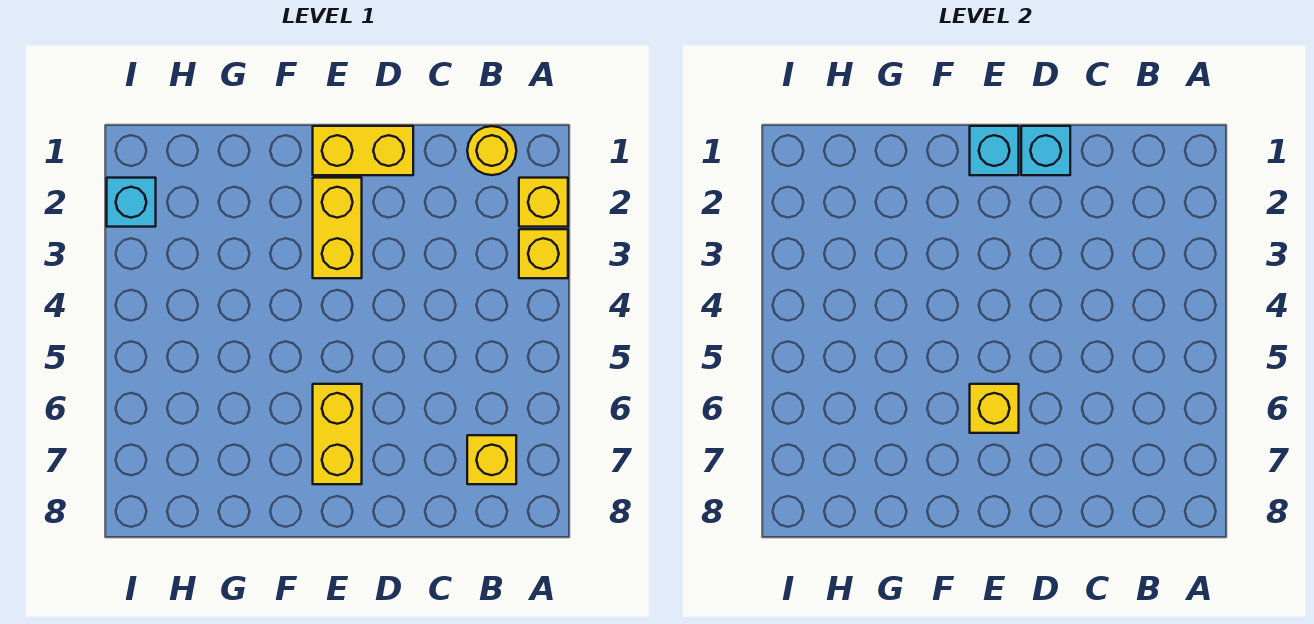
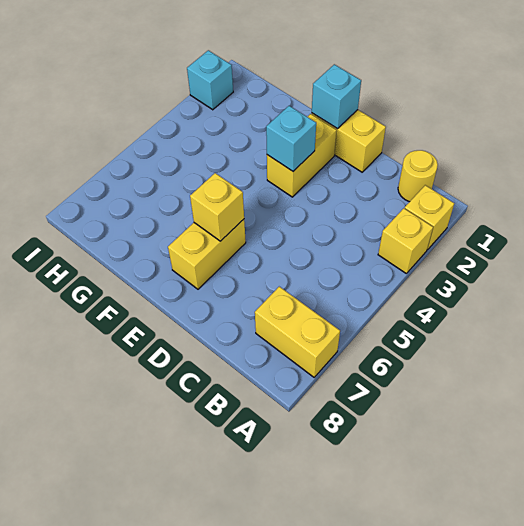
yellow 1x1 brick [467,435,516,484] -> yellow 1x2 brick [255,287,340,377]
cyan 1x1 brick [1021,126,1070,175] -> cyan 1x1 brick moved to [266,106,316,171]

